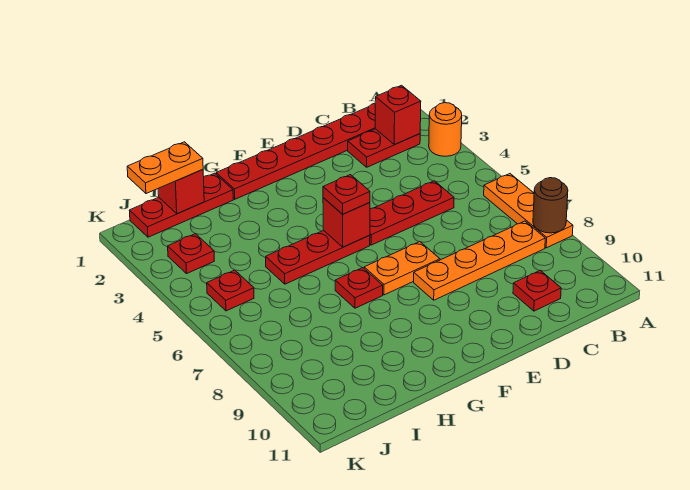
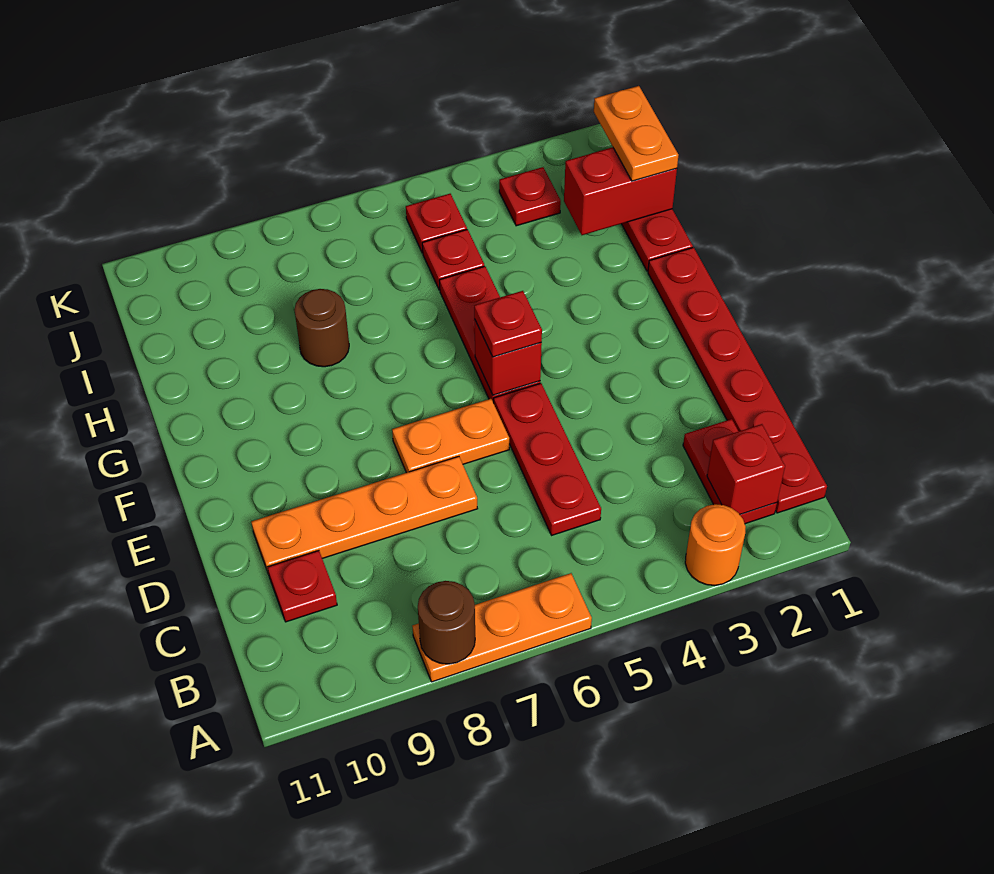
orange 1x4 plate [414,221,545,300] -> orange 1x4 plate turned to [251,456,478,574]
orange 1x2 plate [364,242,440,295] -> orange 1x2 plate turned to [392,399,509,473]
red 1x1 plate [335,268,383,308] -> red 1x1 plate moved to [422,229,484,290]
none -> brown 1x1 round brick [294,289,349,367]
red 1x1 brick [158,170,204,214] -> red 1x2 brick [564,147,677,235]

